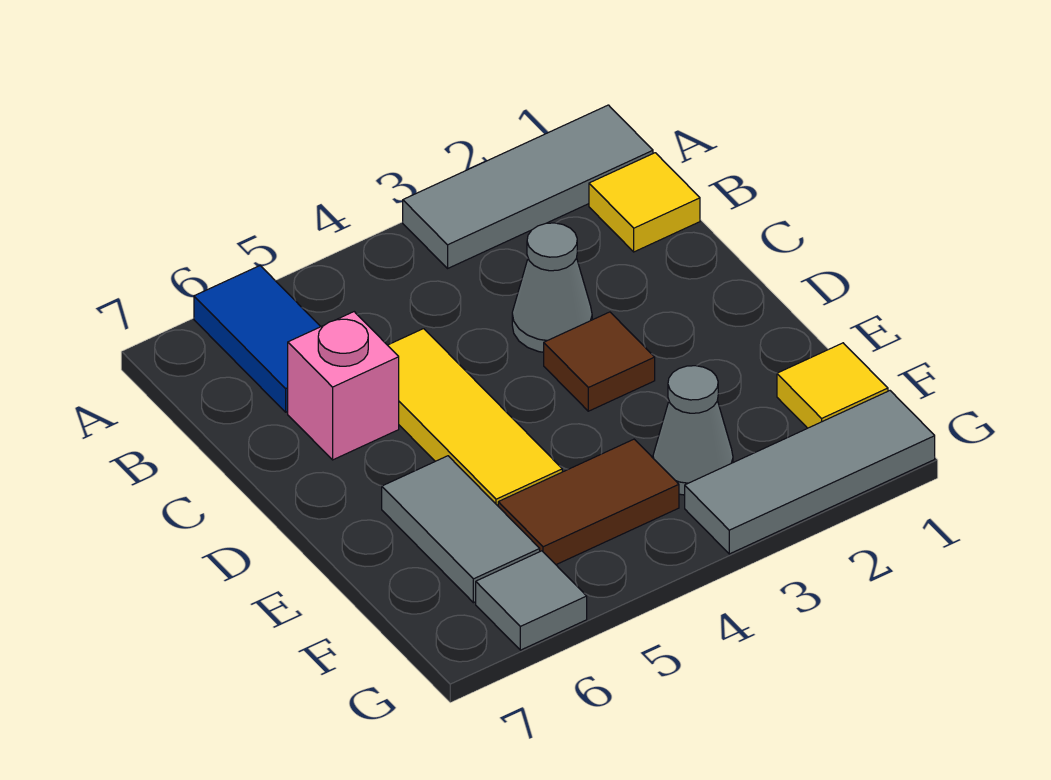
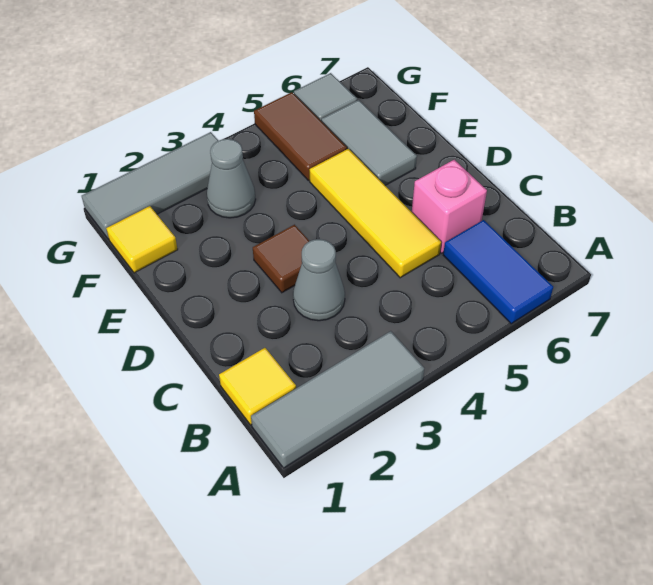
brown 1x2 tile [498,439,679,565] -> brown 1x2 tile turned to [254,92,347,181]

